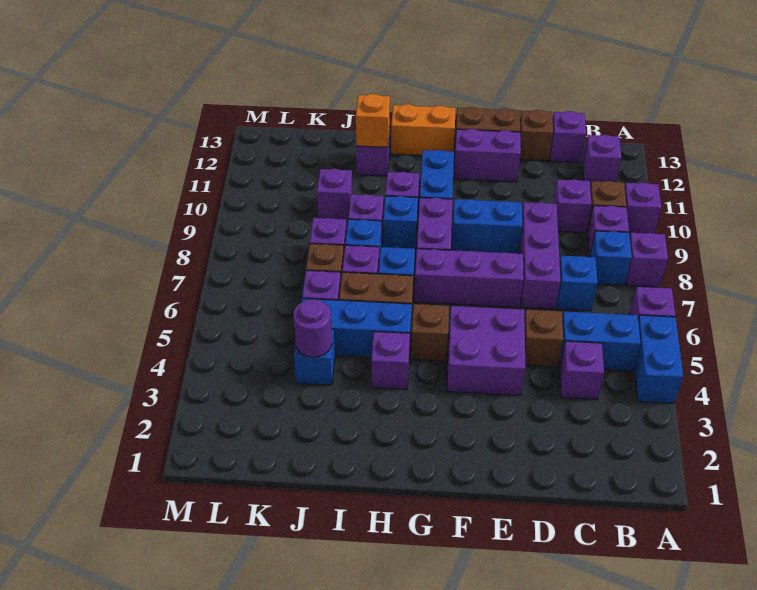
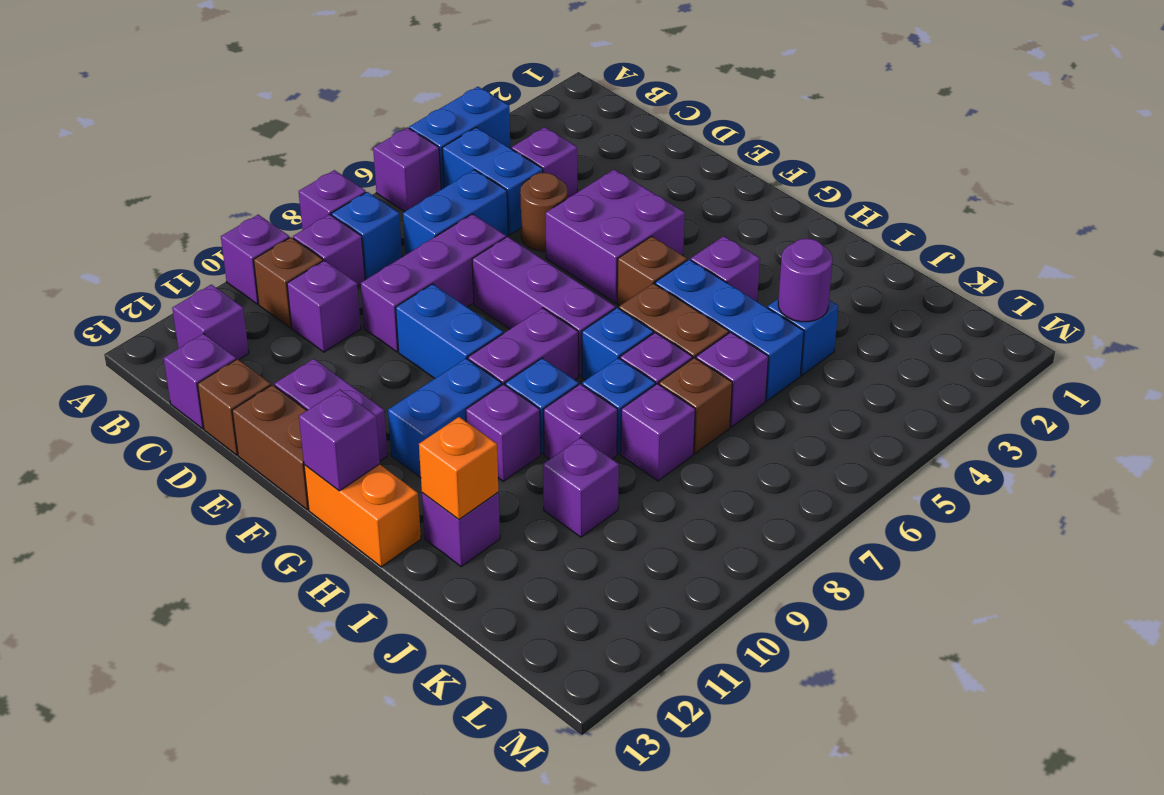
blue 1x1 brick [557,256,597,311] -> blue 1x2 brick [403,170,508,255]
brown 1x1 brick [524,310,563,367] -> brown 1x1 round brick [520,173,568,251]
none -> purple 1x1 brick [299,390,380,491]

